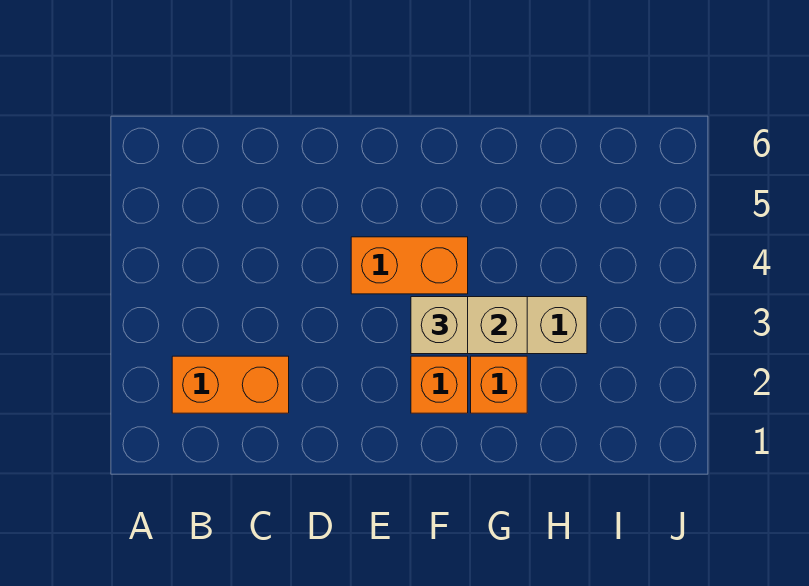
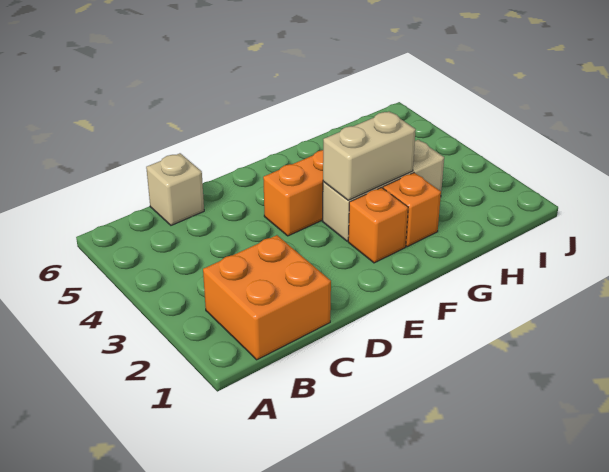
orange 1x2 brick [172,356,289,413] -> orange 2x2 brick [203,235,331,360]
tan 1x1 brick [411,297,468,354] -> tan 1x1 brick moved to [146,153,204,225]

